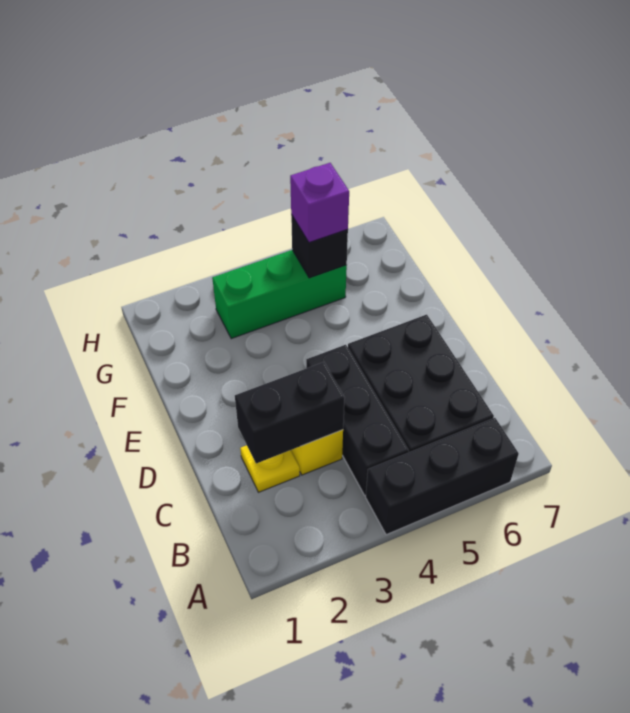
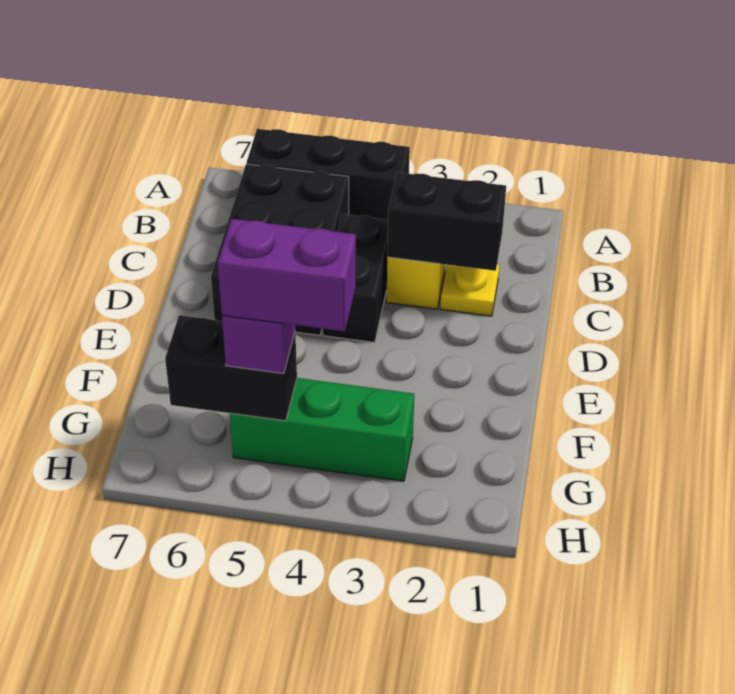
black 1x3 brick [306,345,409,495] -> black 1x2 brick [323,214,388,343]
none -> purple 1x2 brick [218,219,356,331]
black 1x1 brick [291,215,348,278] -> black 1x2 brick [165,315,297,421]

